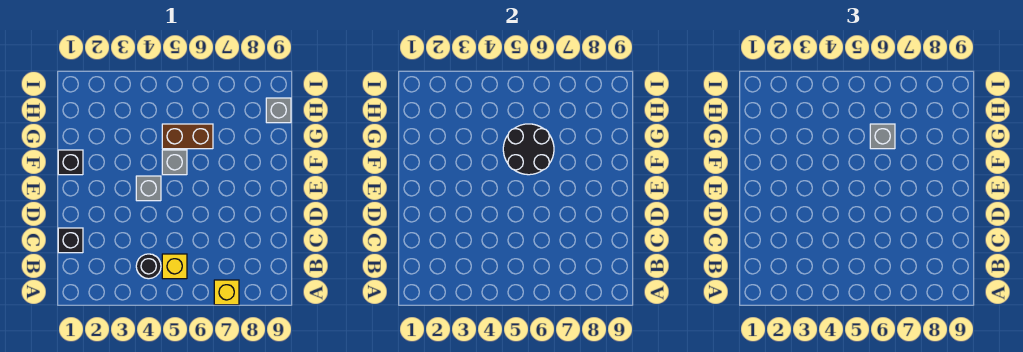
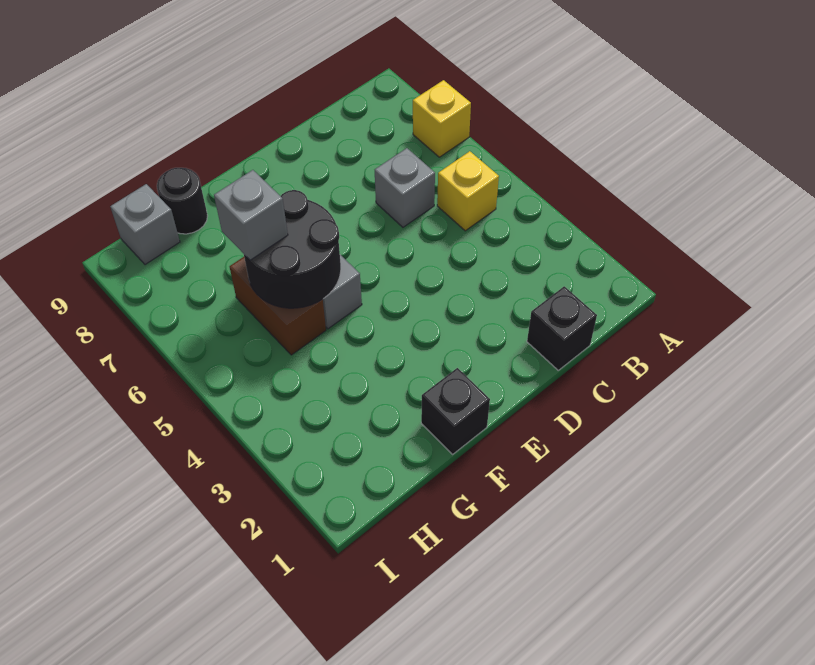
black 1x1 round brick [136,254,161,279] -> black 1x1 round brick moved to [157,168,208,234]
grey 1x1 brick [136,176,161,201] -> grey 1x1 brick moved to [375,148,435,227]

